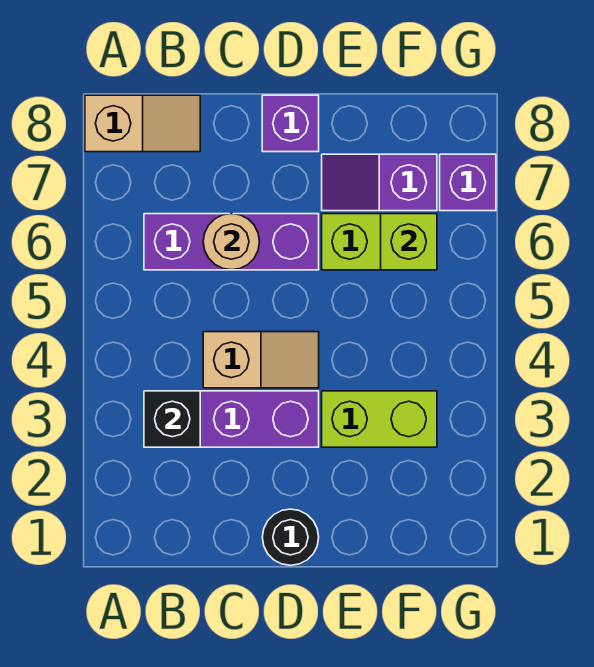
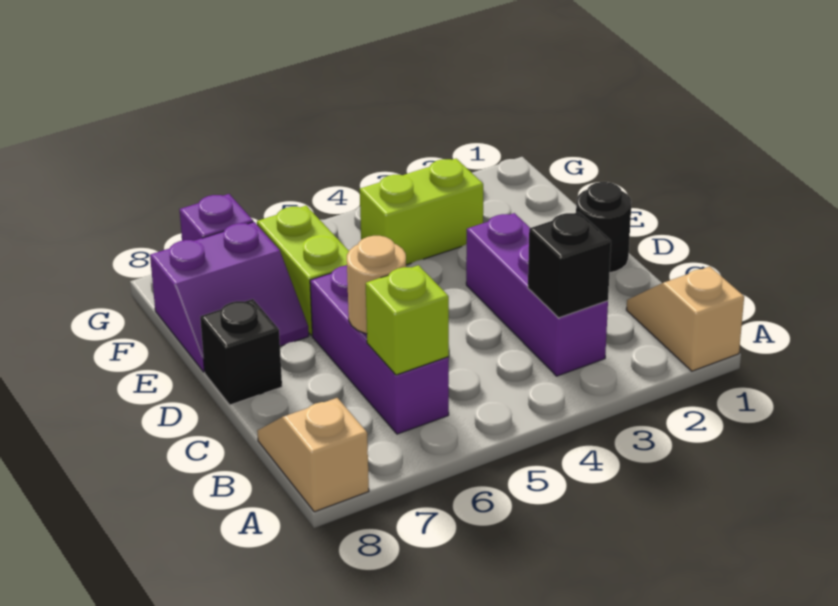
tan 1x2 slope [203,332,319,388] -> tan 1x2 slope moved to [626,266,744,371]
purple 1x1 brick [262,95,319,152] -> black 1x1 brick [200,299,282,405]
lime 1x2 brick [322,391,437,447] -> lime 1x2 brick turned to [360,159,483,265]
purple 1x2 slope [322,154,437,211] -> purple 2x2 slope [150,222,309,372]
lime 1x1 brick [381,214,437,270] -> lime 1x1 brick moved to [366,265,449,375]

